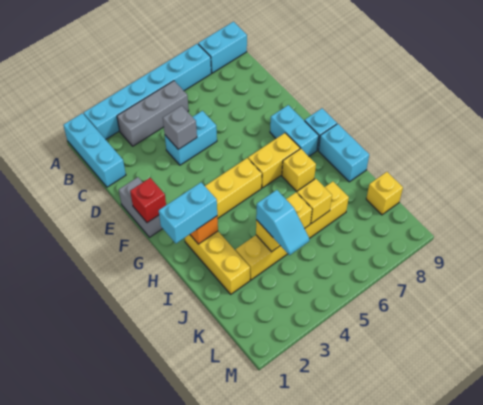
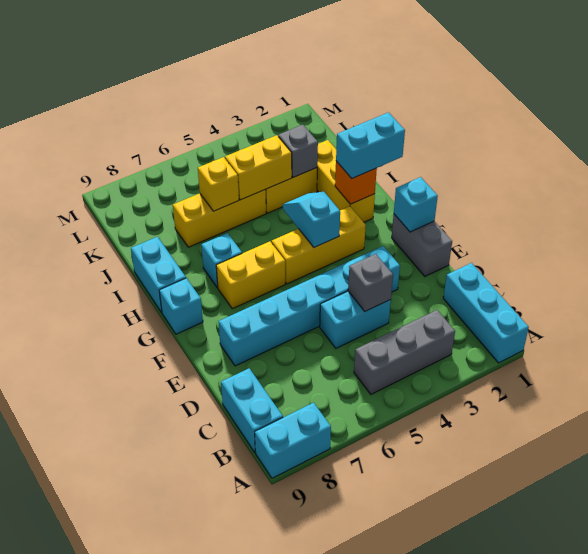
cyan 1x6 brick [84,44,211,140] -> cyan 1x6 brick moved to [219,246,400,366]
red 1x1 brick [130,178,166,223] -> cyan 1x1 brick [394,177,438,232]
cyan 1x2 brick [270,105,319,156] -> cyan 1x2 brick moved to [221,368,283,452]
yellow 1x1 brick [282,149,316,191] -> cyan 1x1 brick [201,233,242,288]
none -> grey 1x1 brick [278,125,318,178]
cyan 1x2 slope [256,190,309,255] -> cyan 1x2 slope moved to [283,192,340,247]
yellow 1x1 brick [366,172,403,215] -> none

